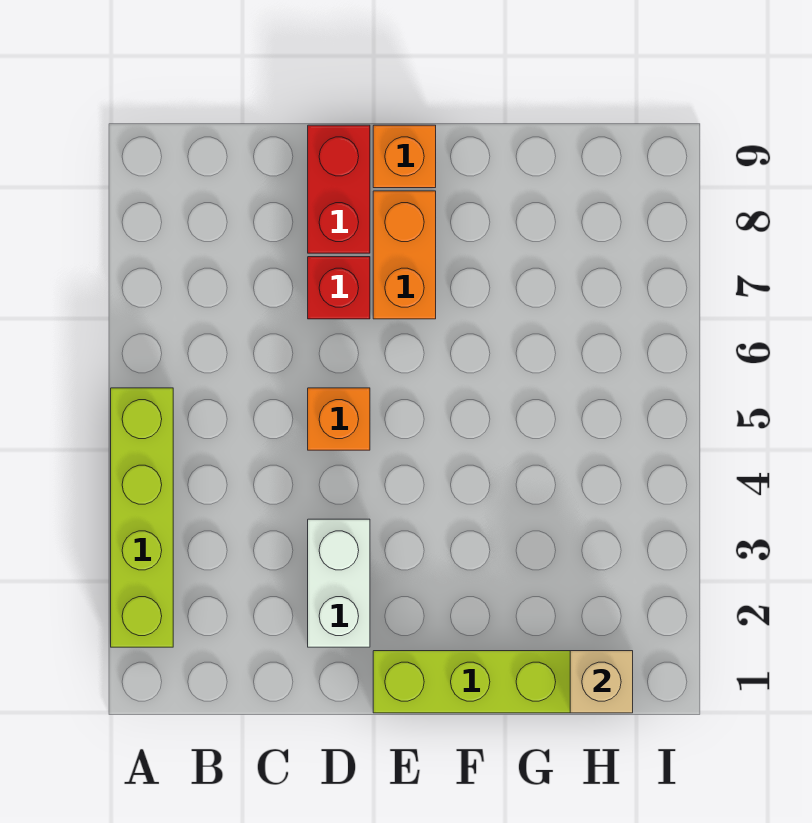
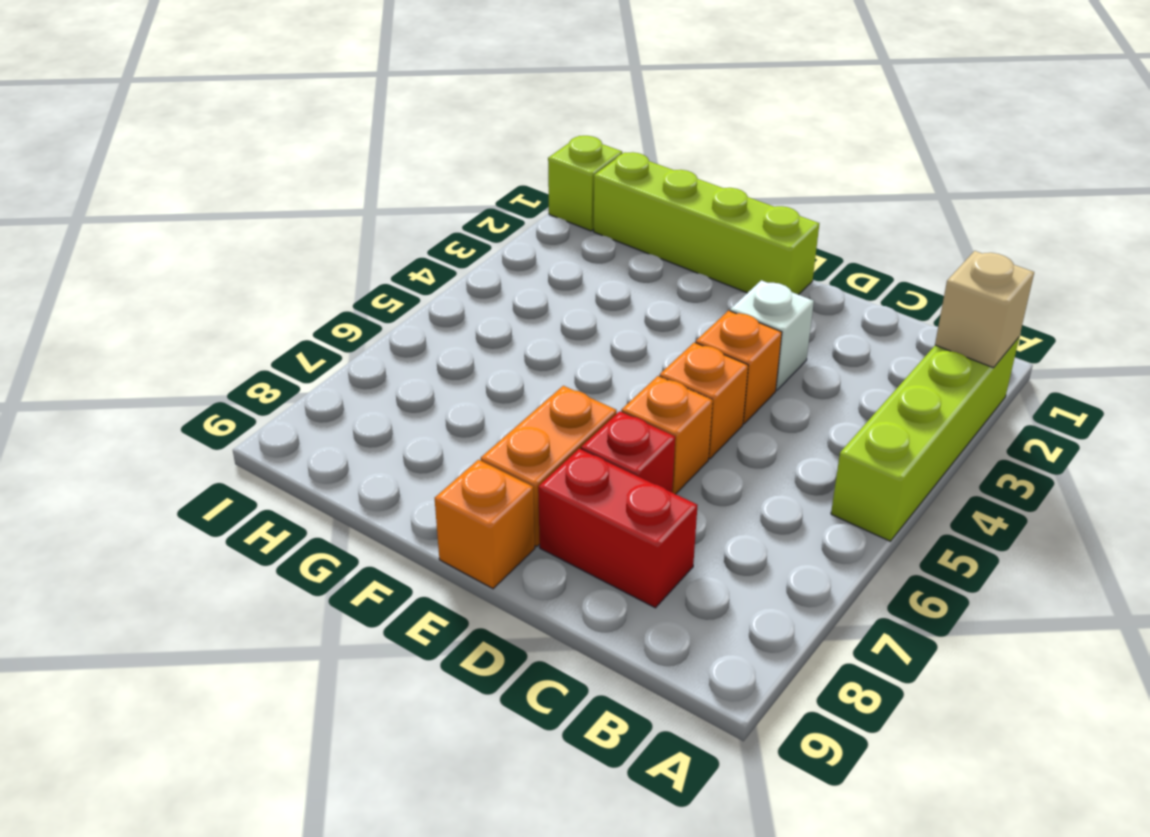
white 1x2 brick [308,519,370,647] -> white 1x1 brick [730,280,814,390]
none -> orange 1x1 brick [695,311,782,424]
none -> orange 1x1 brick [621,376,713,494]
red 1x2 brick [308,125,370,253] -> red 1x2 brick turned to [538,449,698,608]
tan 1x1 brick [570,651,633,713] -> tan 1x1 brick moved to [935,251,1034,368]
none -> lime 1x1 brick [548,136,622,231]

